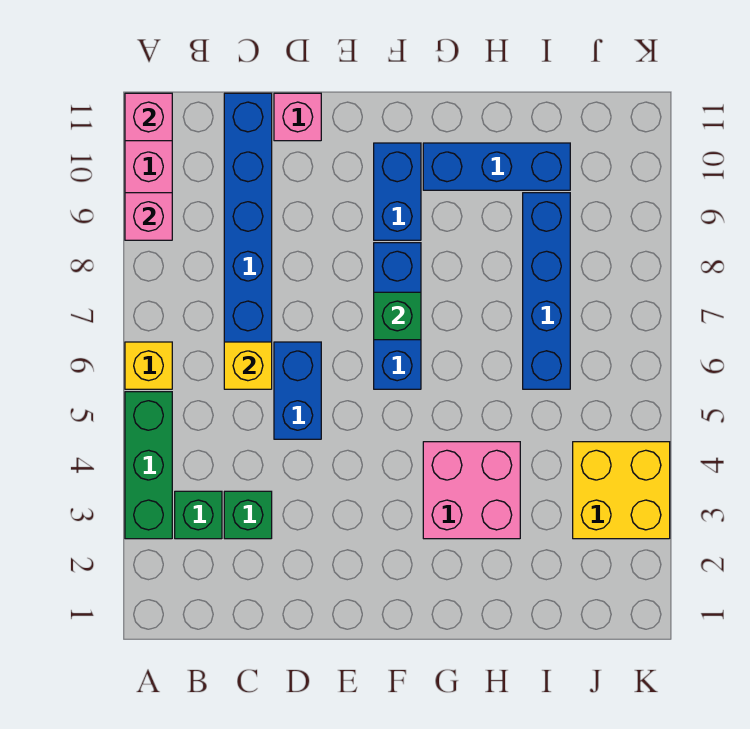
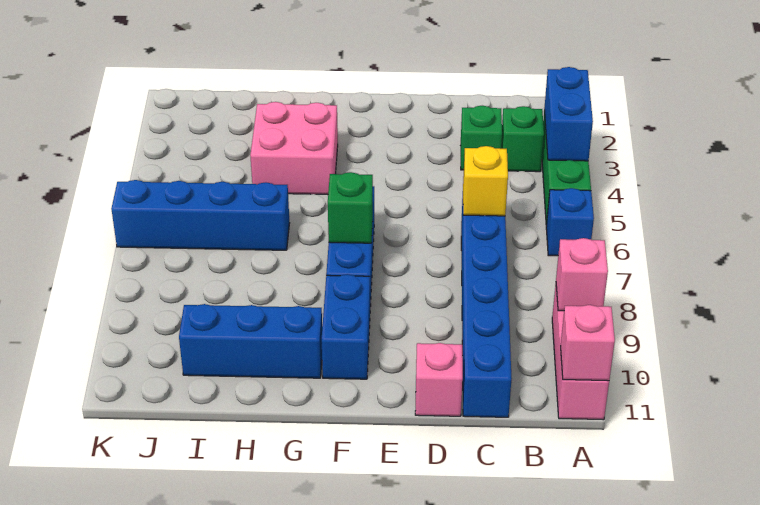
yellow 1x1 brick [125,342,172,389] -> blue 1x1 brick [546,188,594,256]
blue 1x2 brick [274,342,321,439] -> blue 1x2 brick moved to [544,67,593,161]
blue 1x4 brick [523,193,570,389] -> blue 1x4 brick turned to [111,180,289,250]
yellow 2x2 brick [573,442,670,539] -> none

